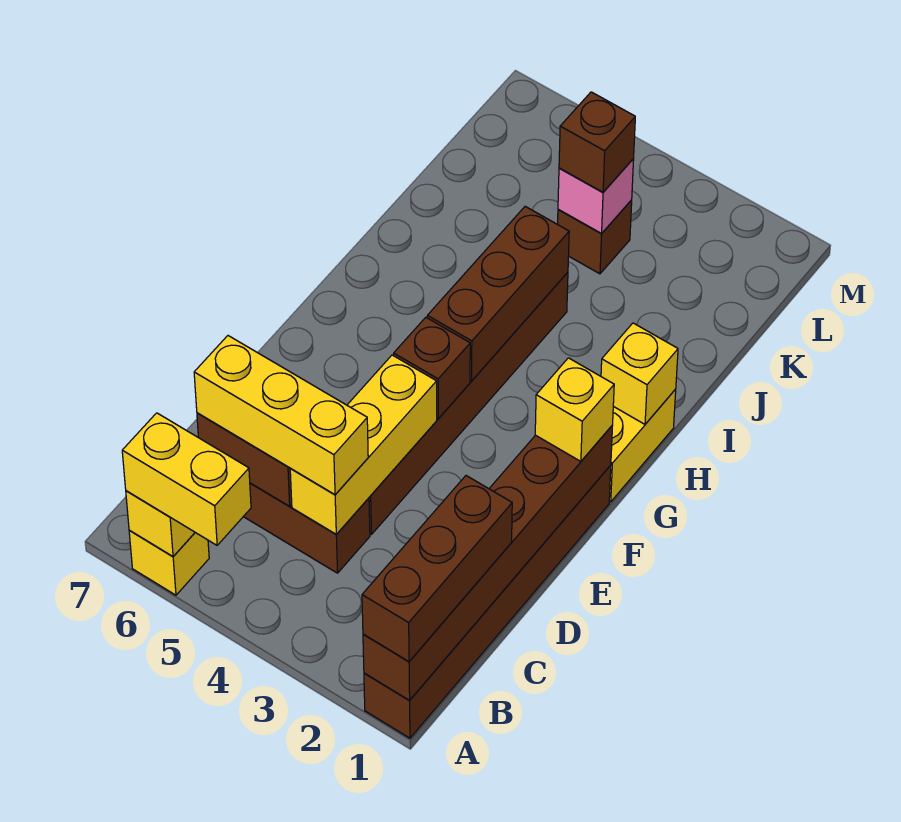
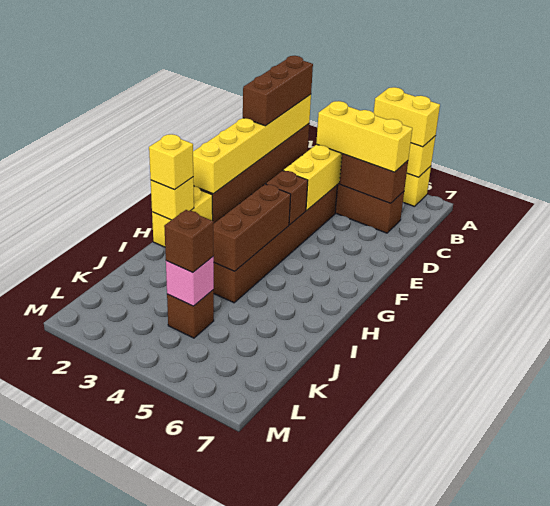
brown 1x6 brick [363,425,613,701] -> yellow 1x6 brick [193,94,311,194]
yellow 1x1 brick [535,358,614,461] -> yellow 1x1 brick moved to [149,134,193,190]

